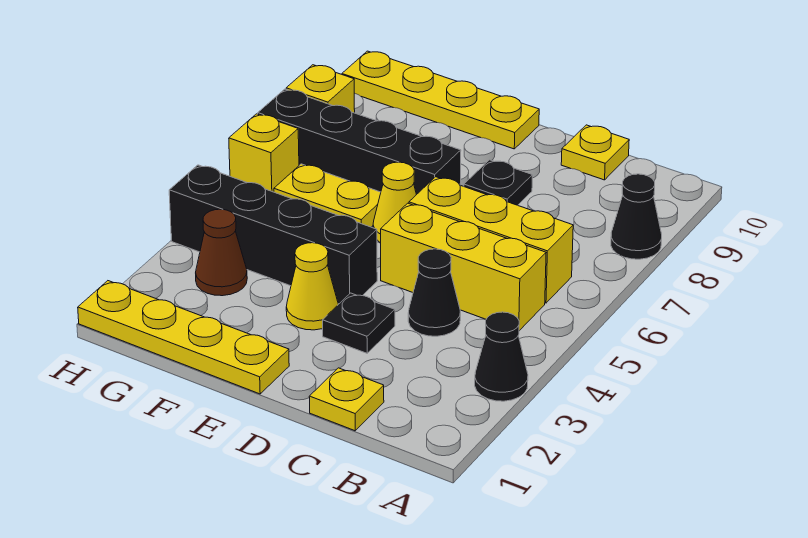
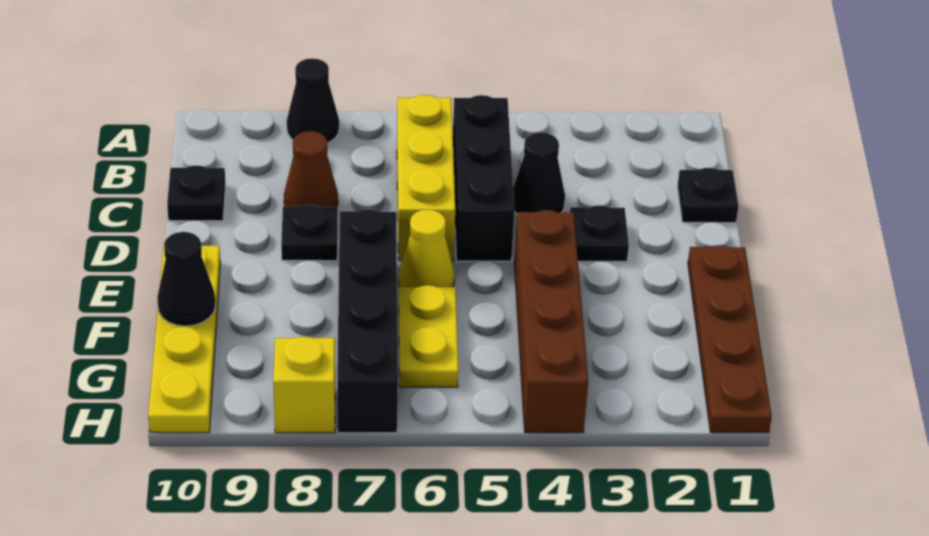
black 1x1 cone [475,312,528,401] -> black 1x1 cone moved to [157,232,216,326]
yellow 1x3 brick [381,203,546,331] -> black 1x3 brick [453,95,514,261]
yellow 1x1 plate [309,368,384,431] -> black 1x1 plate [678,168,738,223]
yellow 1x1 plate [561,125,629,180] -> black 1x1 plate [167,165,225,221]
yellow 1x4 plate [78,281,289,394] -> brown 1x4 plate [688,245,772,433]
yellow 1x1 cone [286,243,338,330] -> none
black 1x4 brick [169,165,377,304] -> brown 1x4 brick [514,210,588,433]
brown 1x1 cone [196,209,247,296] -> brown 1x1 cone moved to [284,131,338,207]
yellow 1x1 brick [229,114,299,192] -> none

